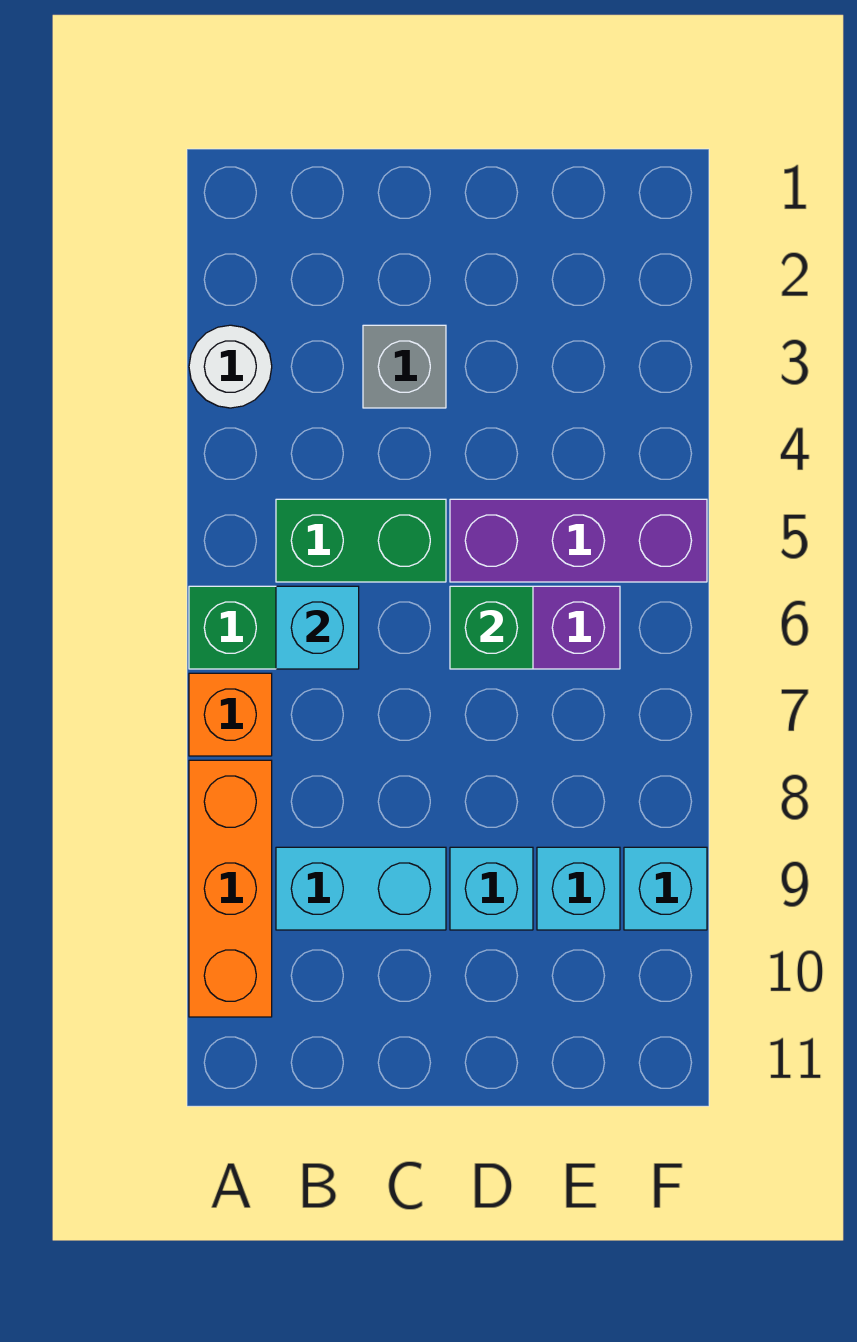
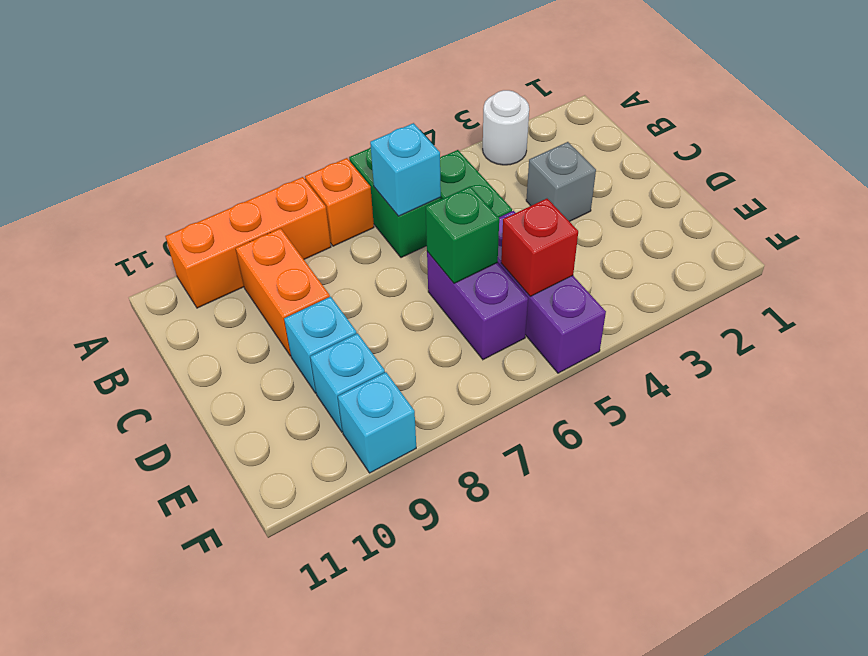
cyan 1x2 brick [276,847,446,930] -> orange 1x2 brick [236,228,330,356]
none -> red 1x1 brick [501,199,578,296]

